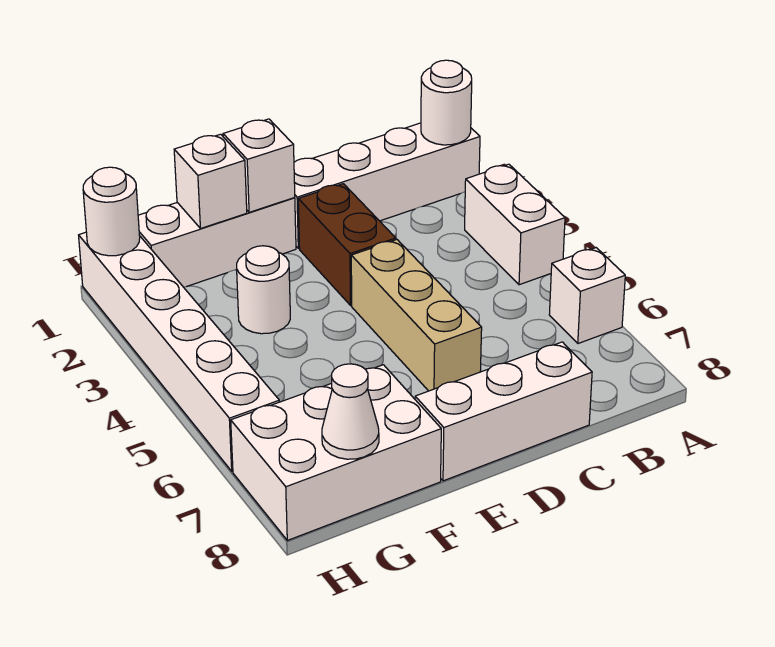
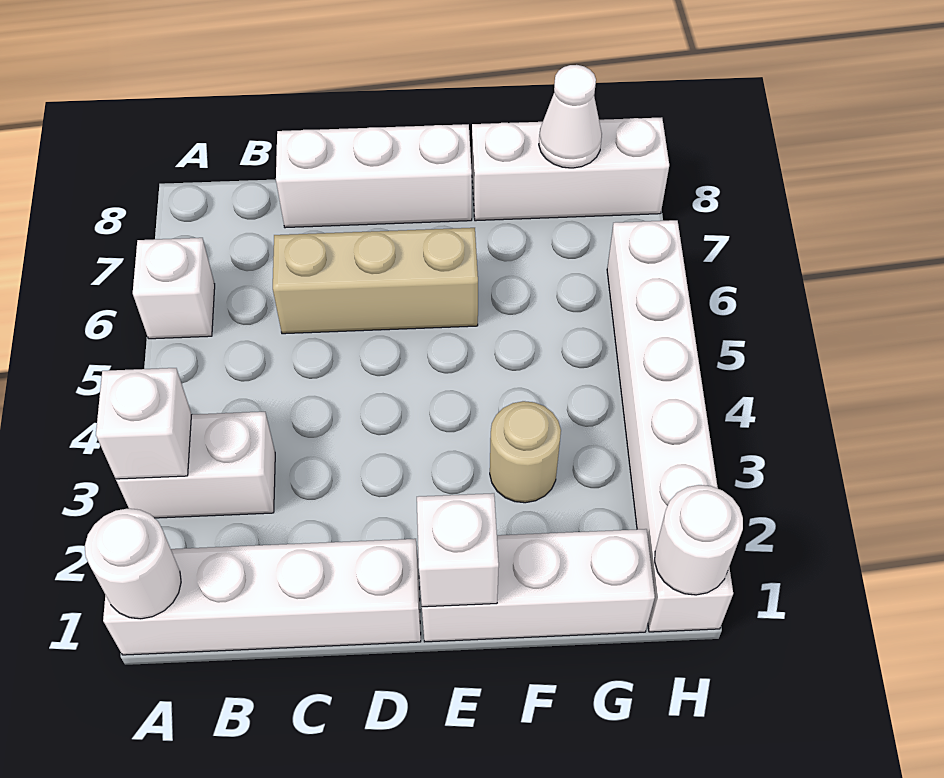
white 1x2 brick [465,164,565,285] -> white 1x2 brick turned to [116,412,275,518]
brown 1x2 brick [298,184,396,305] -> none
tan 1x3 brick [351,239,482,391] -> tan 1x3 brick turned to [273,228,478,334]
white 1x1 brick [174,134,247,229] -> white 1x1 brick moved to [96,368,192,479]
white 1x1 round brick [237,246,290,334] -> tan 1x1 round brick [490,401,561,503]
white 2x3 brick [231,365,441,540] -> white 1x3 brick [472,117,669,221]

